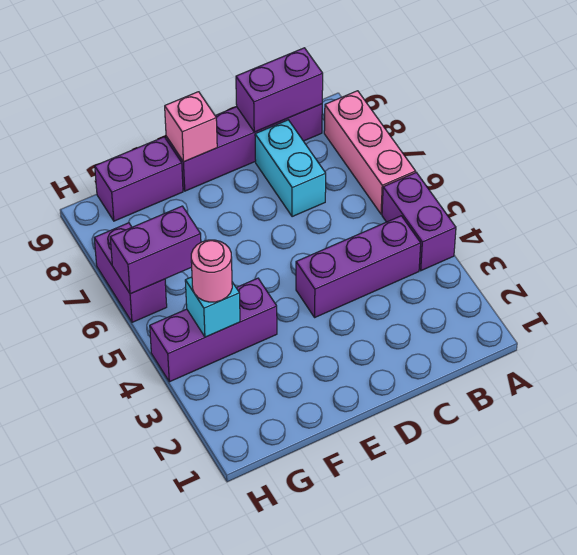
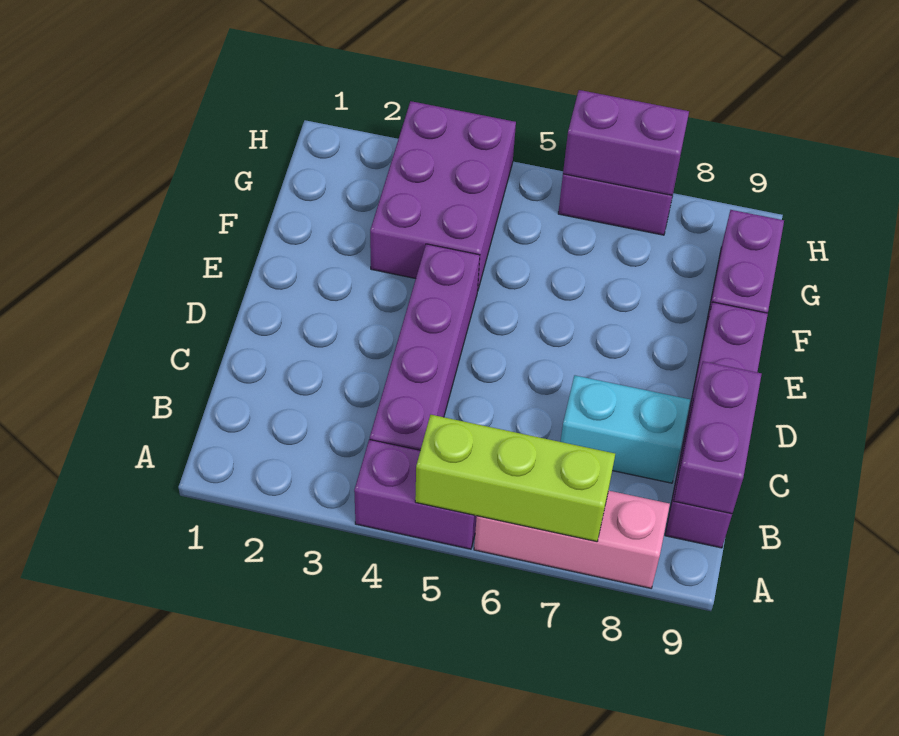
none -> lime 1x3 brick [415,415,615,542]
purple 1x3 brick [296,216,421,317] -> purple 1x4 brick [370,244,480,450]
pink 1x1 brick [165,92,217,162] -> none
purple 1x3 brick [150,278,277,382] -> purple 2x3 brick [370,101,516,289]
cyan 1x1 brick [185,277,240,337] -> none
pink 1x1 round brick [191,240,232,302] -> none
purple 1x2 brick [110,206,201,294] -> purple 1x2 brick turned to [563,90,689,195]

